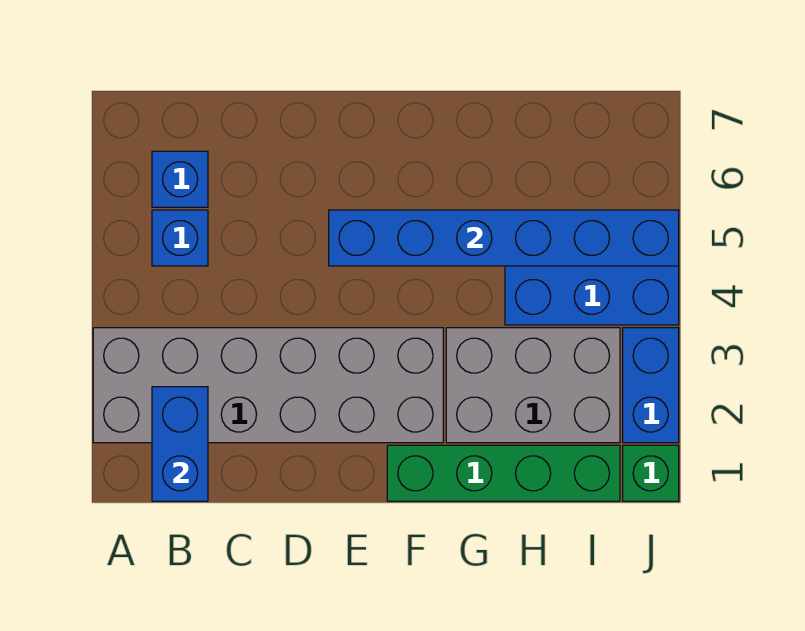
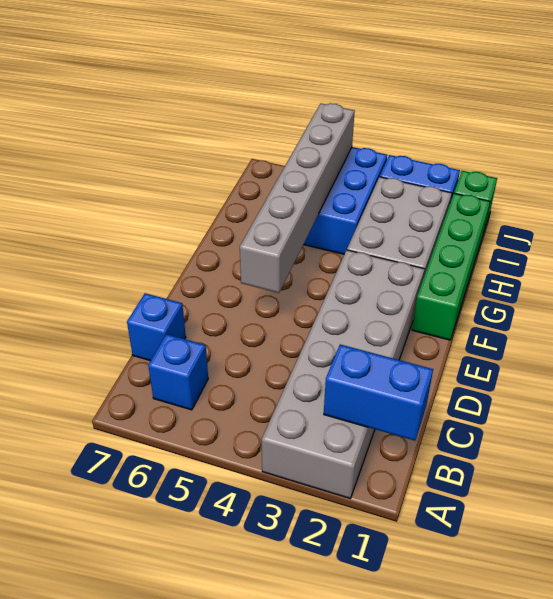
blue 1x1 brick [152,210,208,266] -> blue 1x1 brick moved to [127,293,186,361]
blue 1x6 brick [329,210,679,266] -> grey 1x6 brick [240,103,355,293]

